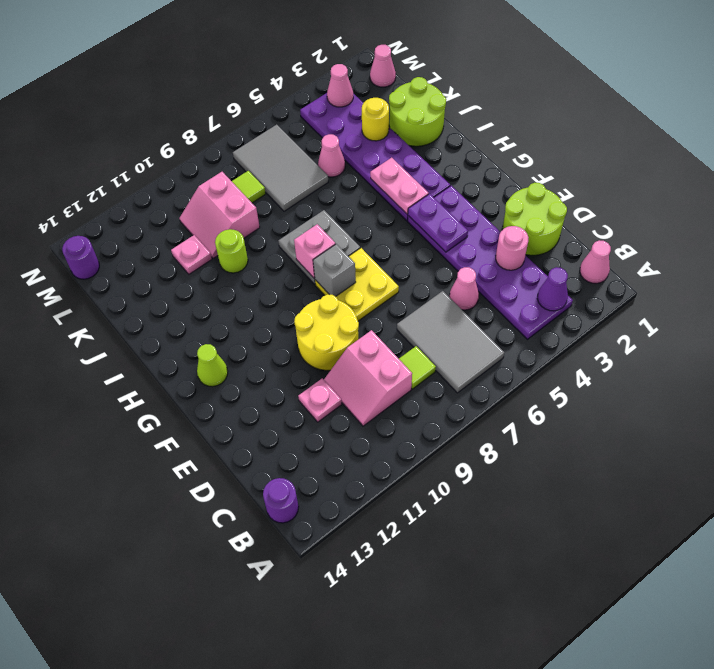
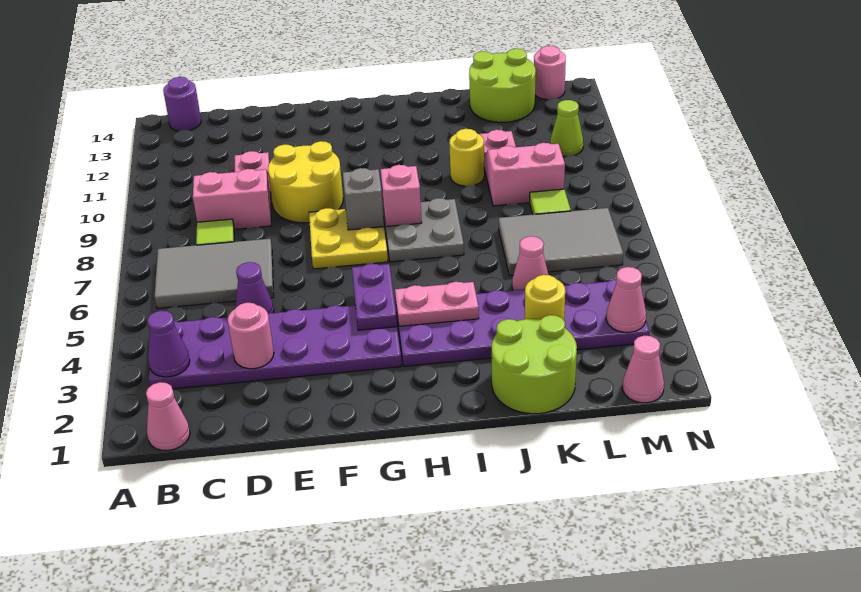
lime 2x2 round brick [502,183,567,255] -> lime 2x2 round brick moved to [469,49,536,122]
pink 1x1 cone [450,267,479,310] -> purple 1x1 cone [235,262,274,313]
purple 1x2 plate [408,194,468,252] -> purple 1x2 plate turned to [352,263,397,330]
lime 1x1 cone [197,344,228,387] -> lime 1x1 cone moved to [550,100,583,156]
lime 1x1 round brick [215,229,248,273] -> yellow 1x1 round brick [449,129,484,186]
purple 1x1 round brick [62,236,99,279] -> pink 1x1 round brick [534,46,566,100]

